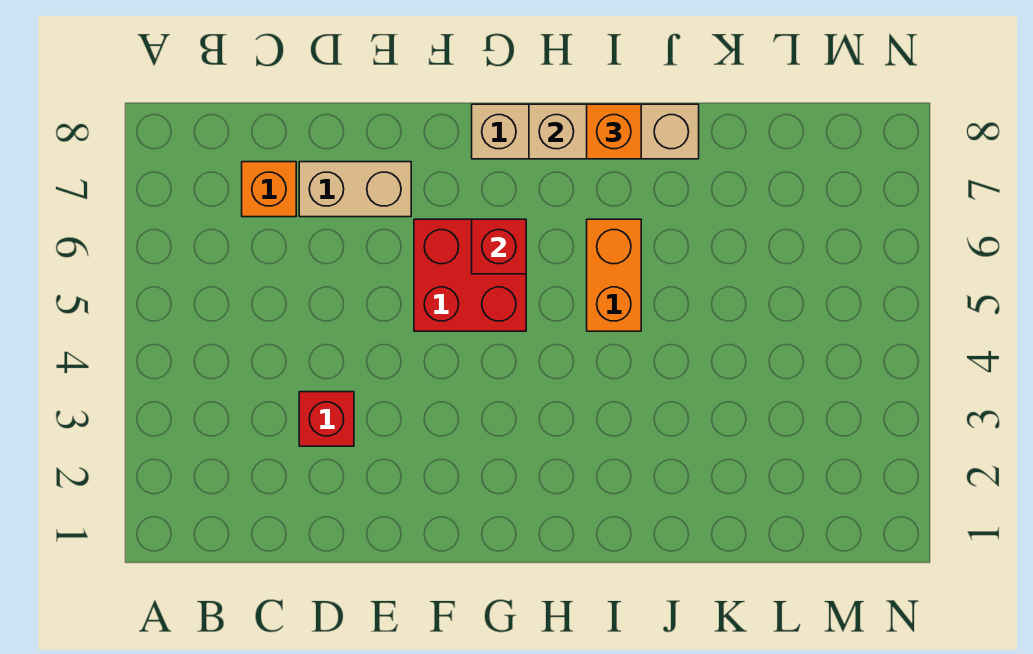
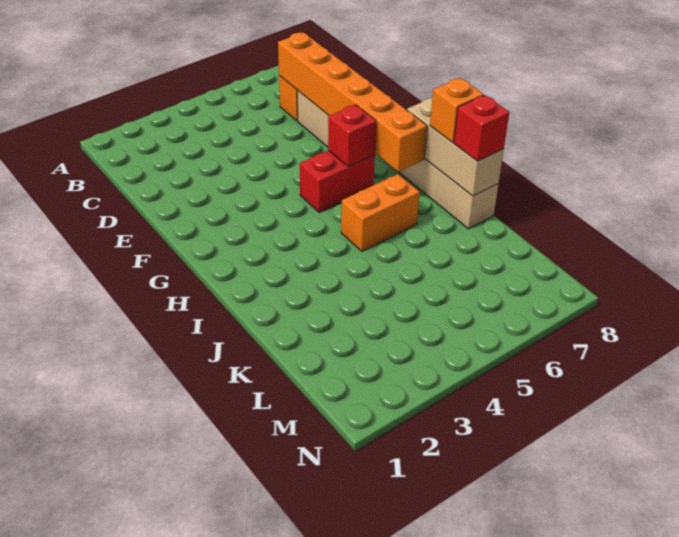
none -> orange 1x6 brick [278,32,427,172]
red 1x1 brick [299,392,354,446] -> red 1x1 brick moved to [454,95,509,161]
red 2x2 brick [414,219,526,331] -> red 1x2 brick [300,150,375,213]

